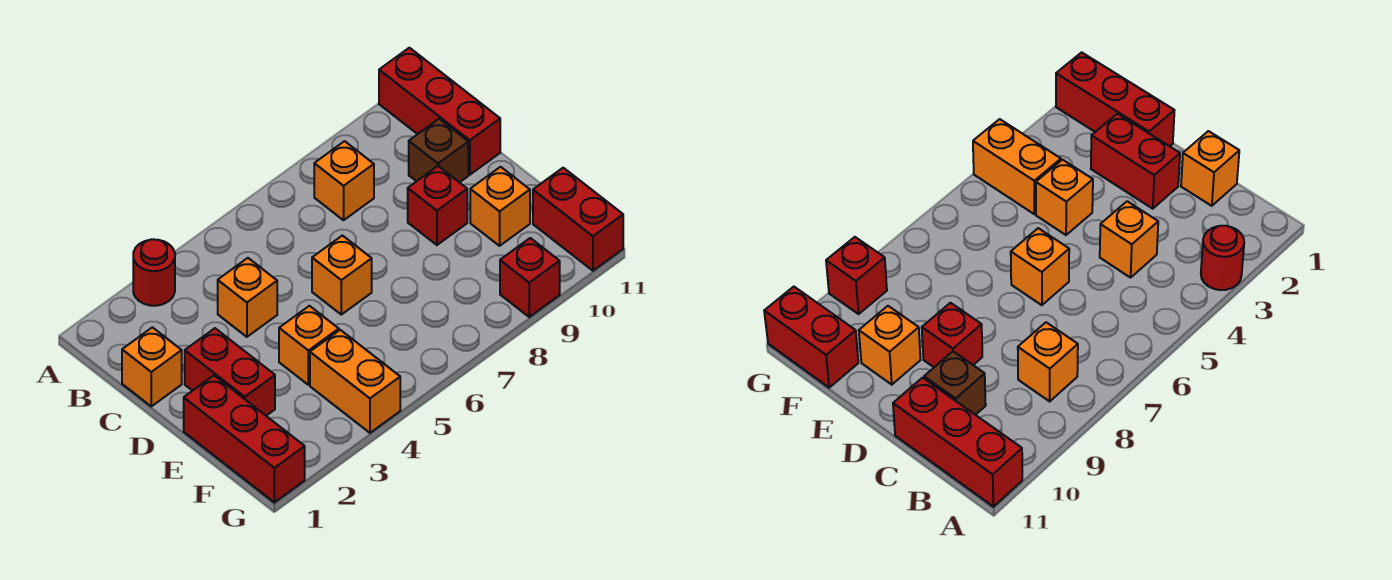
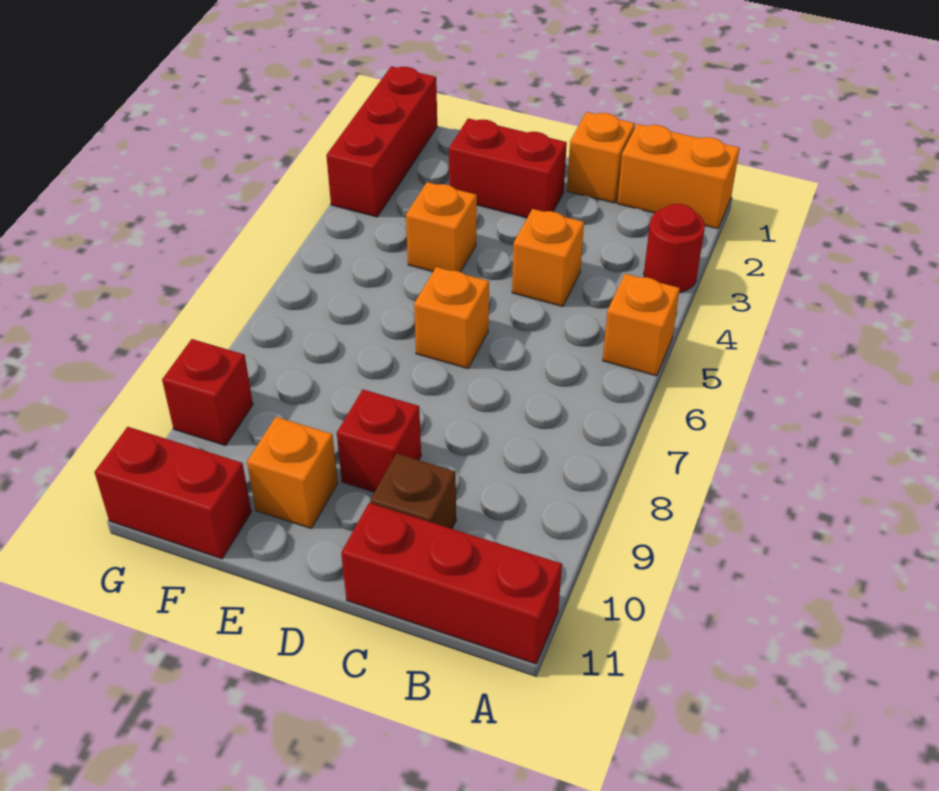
orange 1x1 brick [314,141,374,220] -> orange 1x1 brick moved to [603,274,680,376]
red 1x3 brick [184,376,305,502] -> red 1x3 brick turned to [326,66,437,217]
orange 1x2 brick [310,330,400,433] -> orange 1x2 brick moved to [617,124,740,229]

